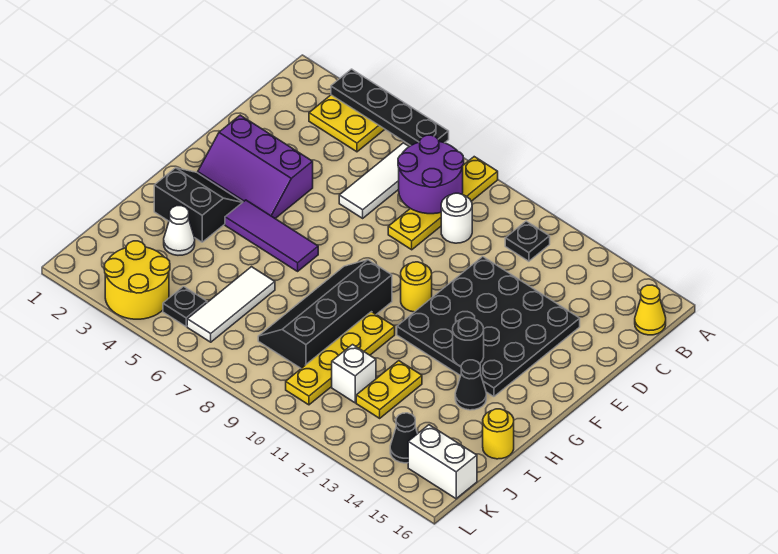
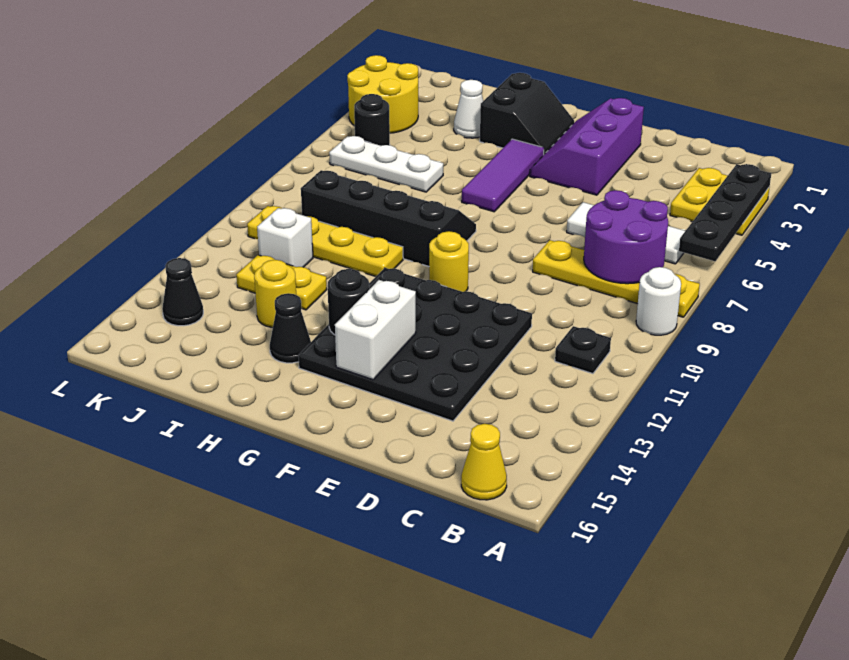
white 1x1 round brick [441,193,472,243] -> white 1x1 round brick moved to [636,267,681,335]
white 1x3 tile [187,267,275,342] -> white 1x3 plate [329,136,443,192]
yellow 1x1 round brick [483,409,514,459] -> yellow 1x1 round brick moved to [254,260,296,328]
black 1x1 plate [163,287,207,327] -> black 1x1 round brick [354,94,390,146]
white 1x2 brick [408,425,477,499] -> white 1x2 brick moved to [335,280,416,380]

